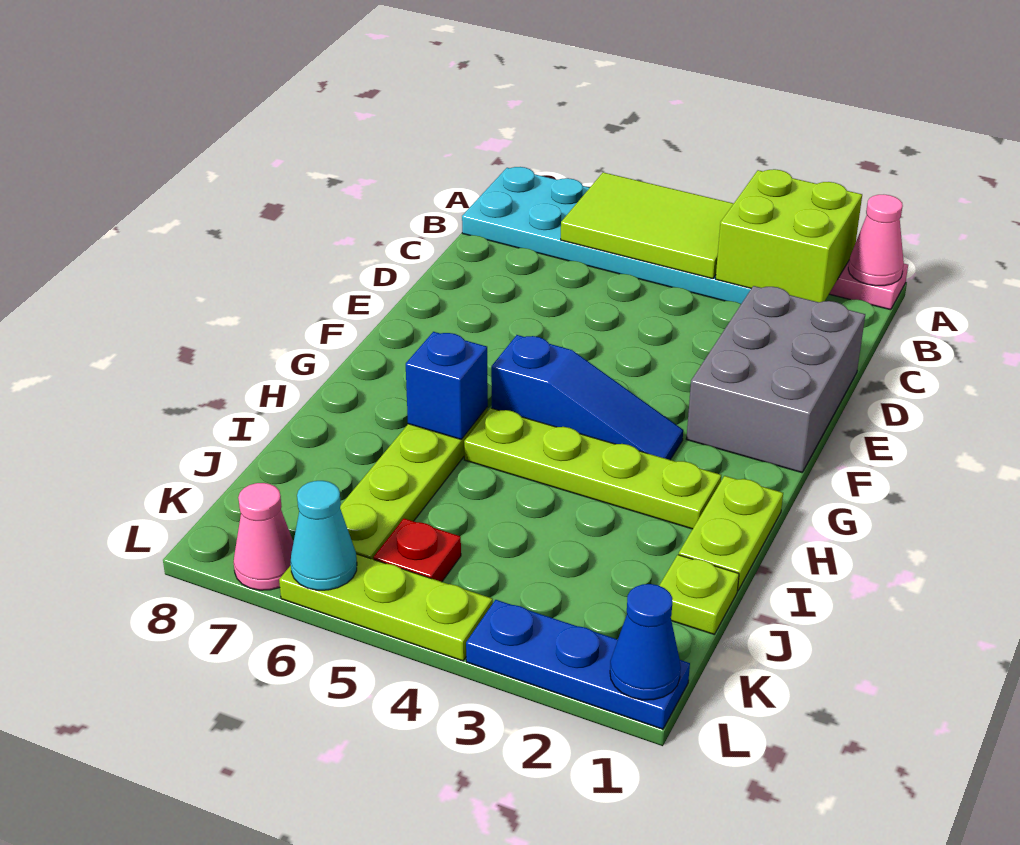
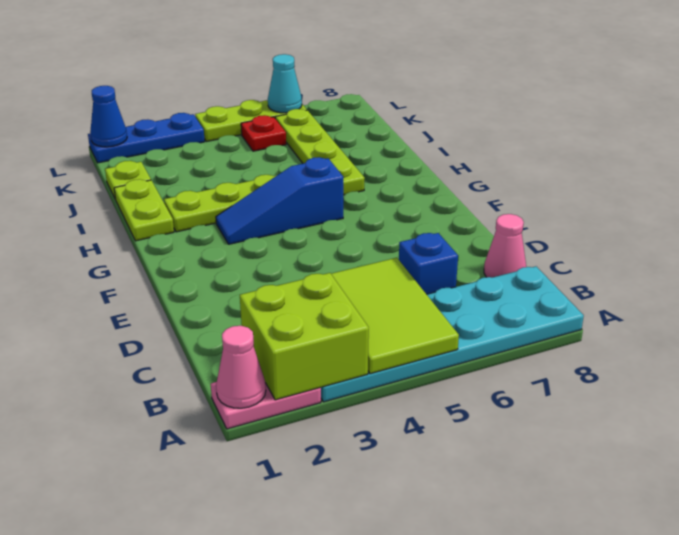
lime 2x3 tile [561,172,734,279] -> lime 2x3 tile turned to [331,258,459,374]
grey 2x3 brick [686,286,865,473] -> none
blue 1x1 brick [406,332,488,440] -> blue 1x1 brick moved to [399,233,458,294]
pink 1x1 cone [233,483,293,590] -> pink 1x1 cone moved to [484,214,526,278]

